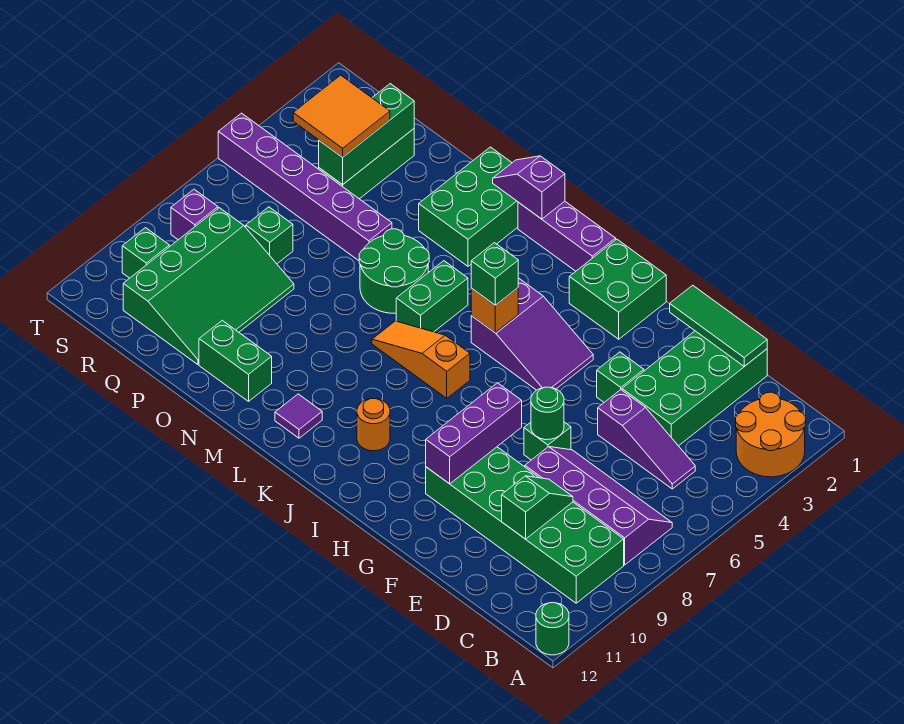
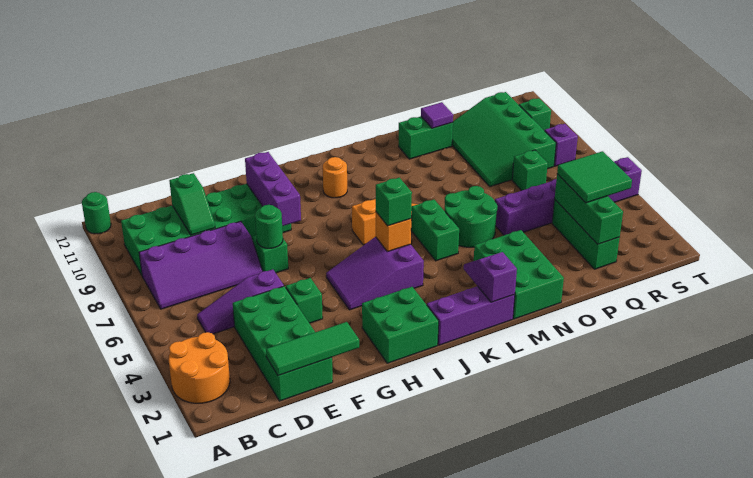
purple 1x2 slope [493,156,565,219] -> purple 1x2 slope turned to [464,252,517,302]
purple 1x1 tile [275,394,322,438] -> purple 1x1 tile moved to [421,102,453,128]
orange 2x2 tile [293,75,390,157] -> green 2x2 tile [557,151,632,203]

